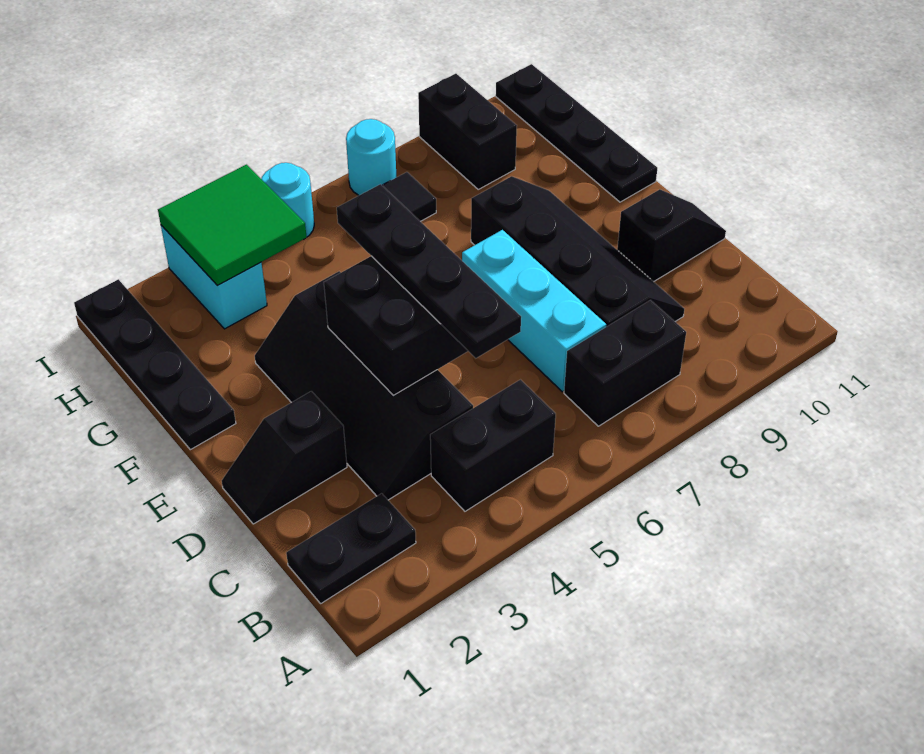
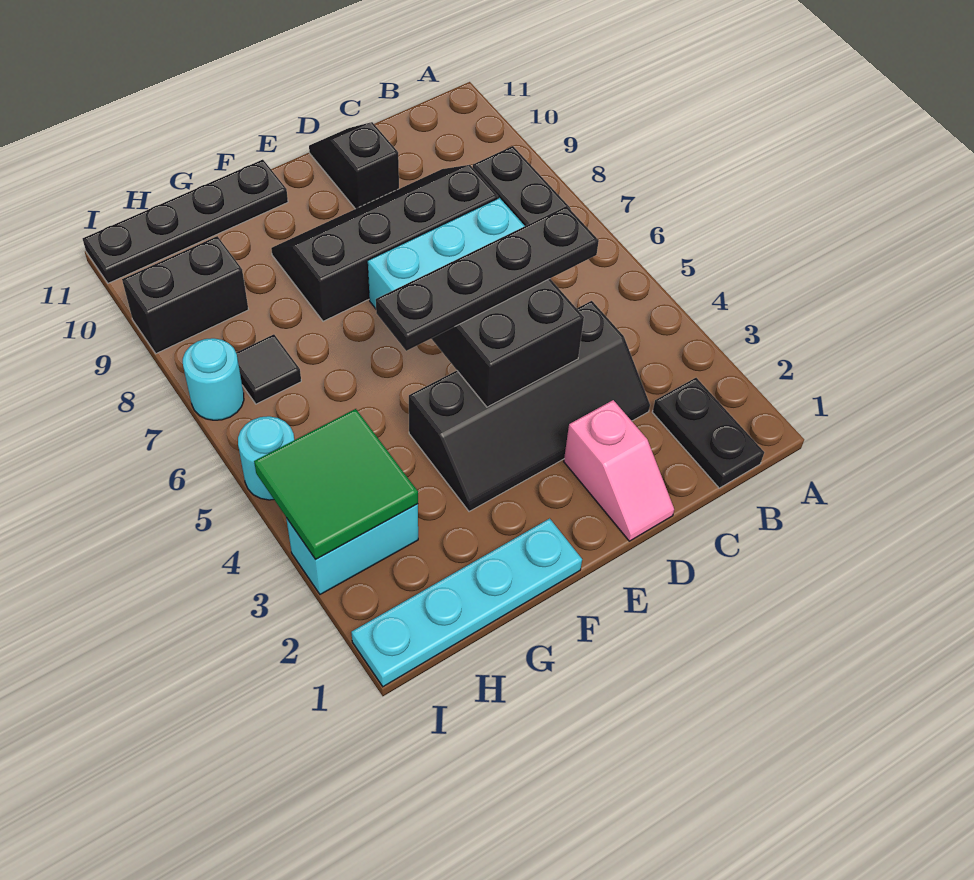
black 1x2 brick [430,380,556,511] -> none
black 1x2 slope [222,391,347,524] -> pink 1x2 slope [564,400,674,541]
black 1x4 plate [74,279,236,450] -> cyan 1x4 plate [351,518,582,687]

